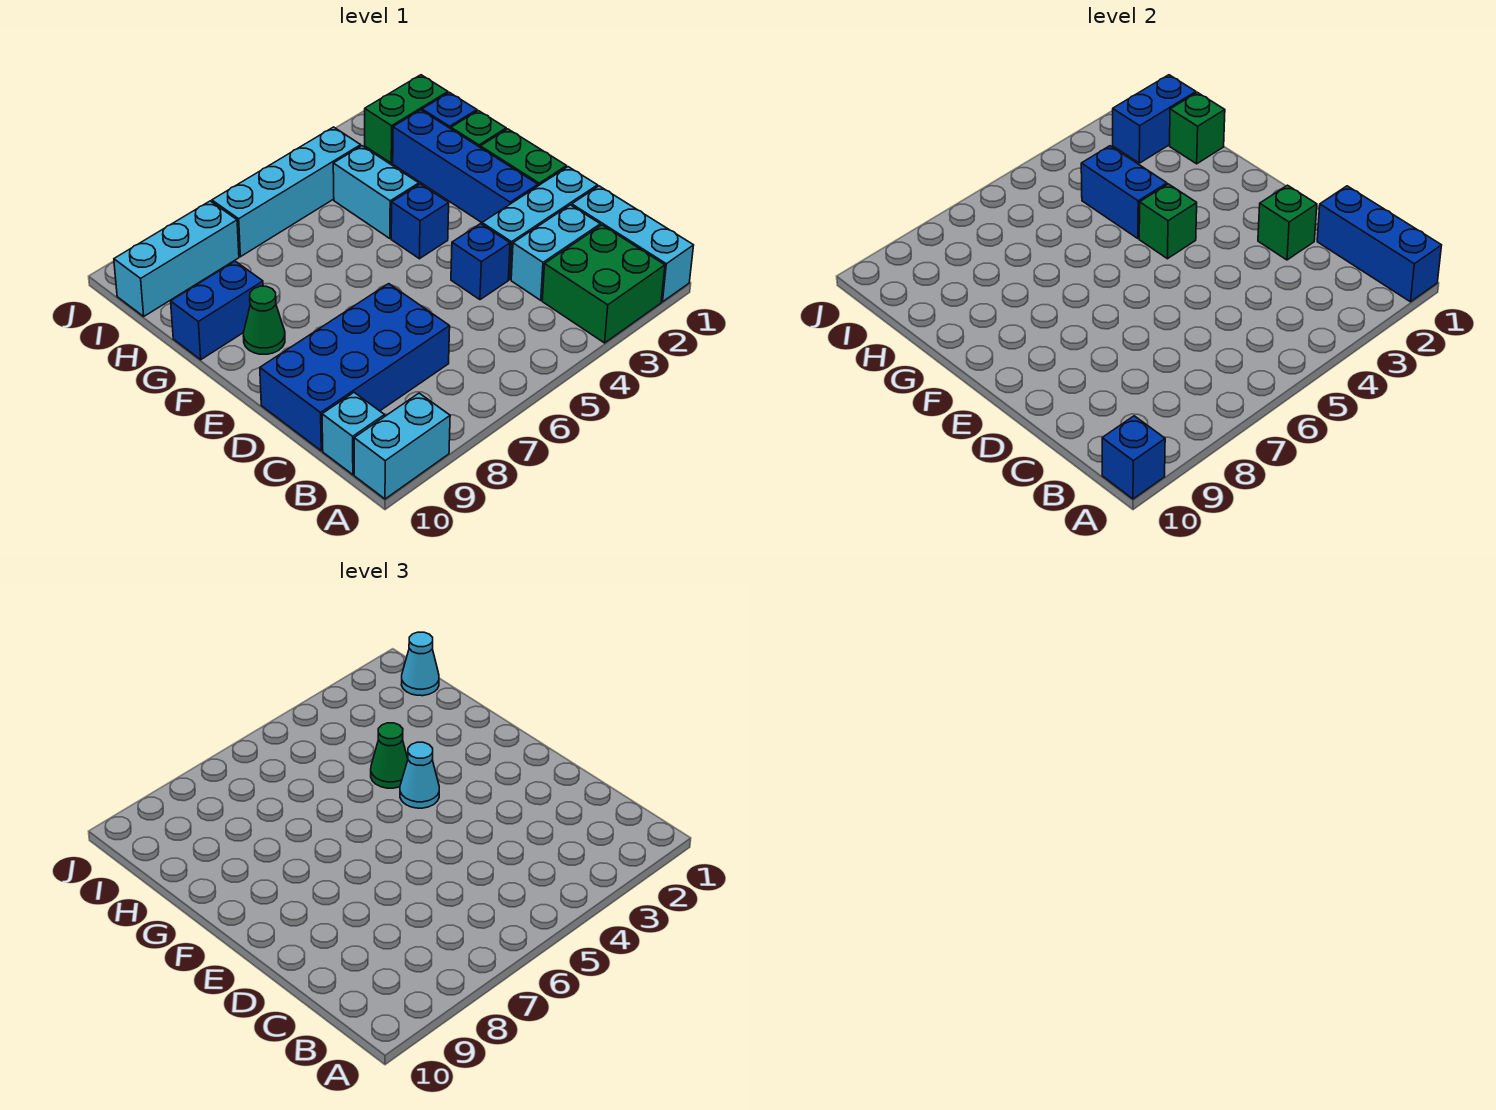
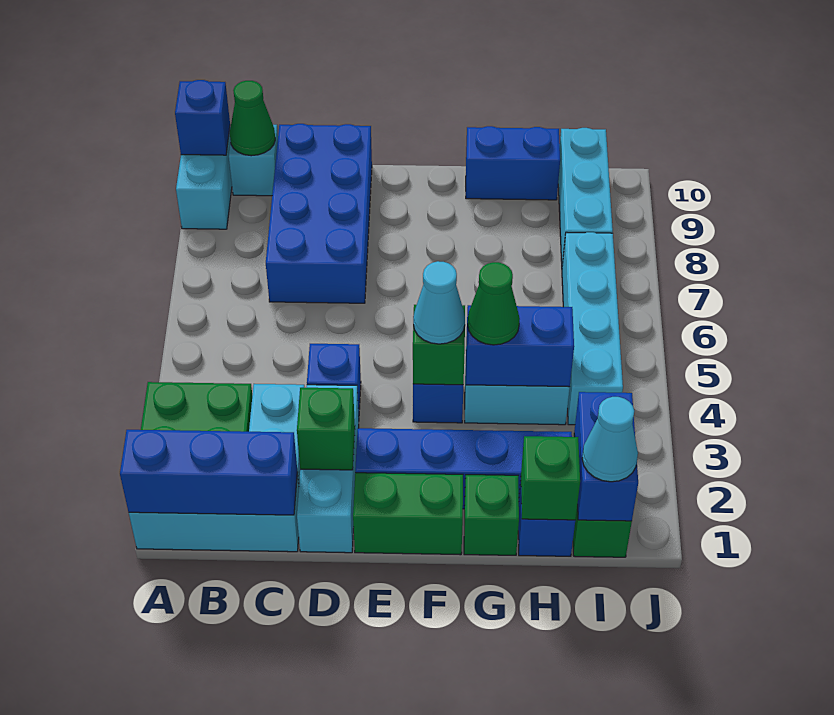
green 1x1 cone [244,286,285,354] -> green 1x1 cone moved to [230,81,275,156]
blue 1x2 brick [171,261,263,360] -> blue 1x2 brick turned to [466,126,560,200]

